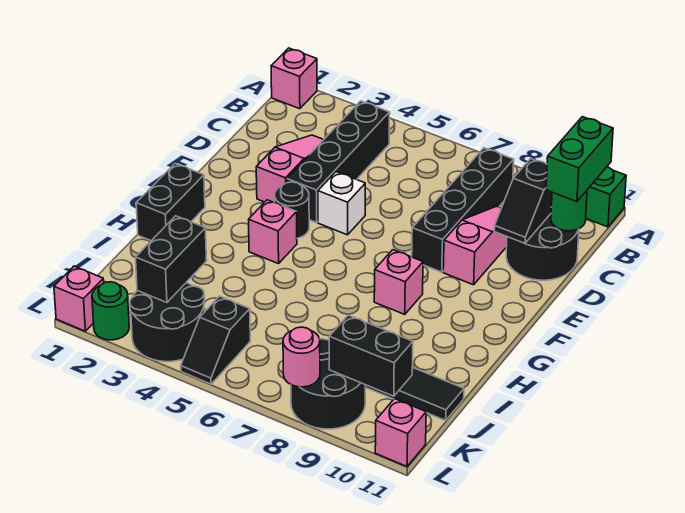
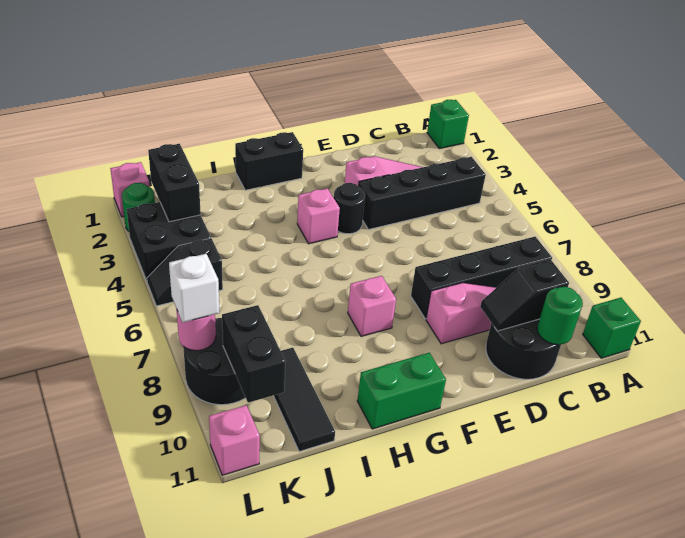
pink 1x1 brick [271,48,317,109] -> green 1x1 brick [427,100,469,149]
green 1x2 brick [546,117,613,202] -> green 1x2 brick moved to [357,353,446,429]
white 1x1 brick [318,172,365,235] -> white 1x1 brick moved to [169,254,220,322]
black 1x2 brick [136,216,207,303] -> black 1x2 brick turned to [148,144,201,222]
black 2x2 round brick [130,283,205,362] -> black 2x2 brick [127,202,211,281]

